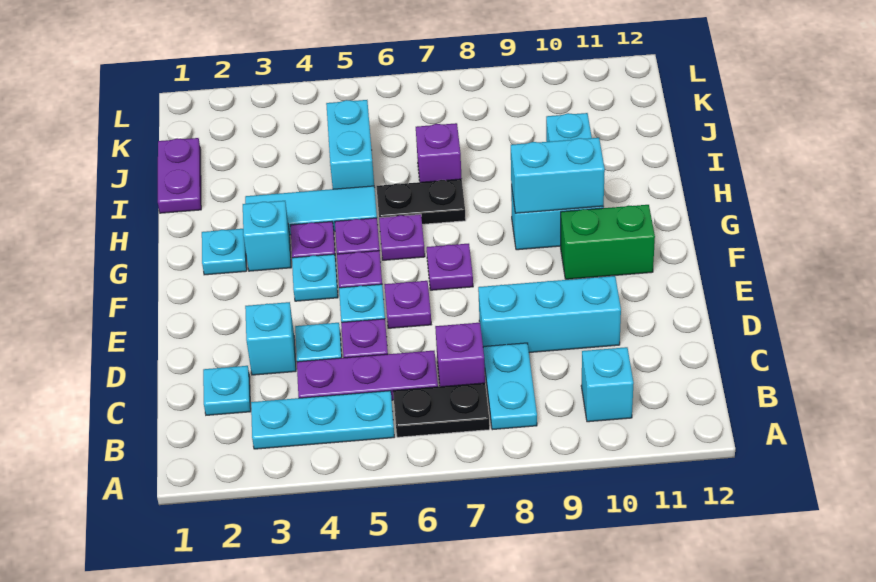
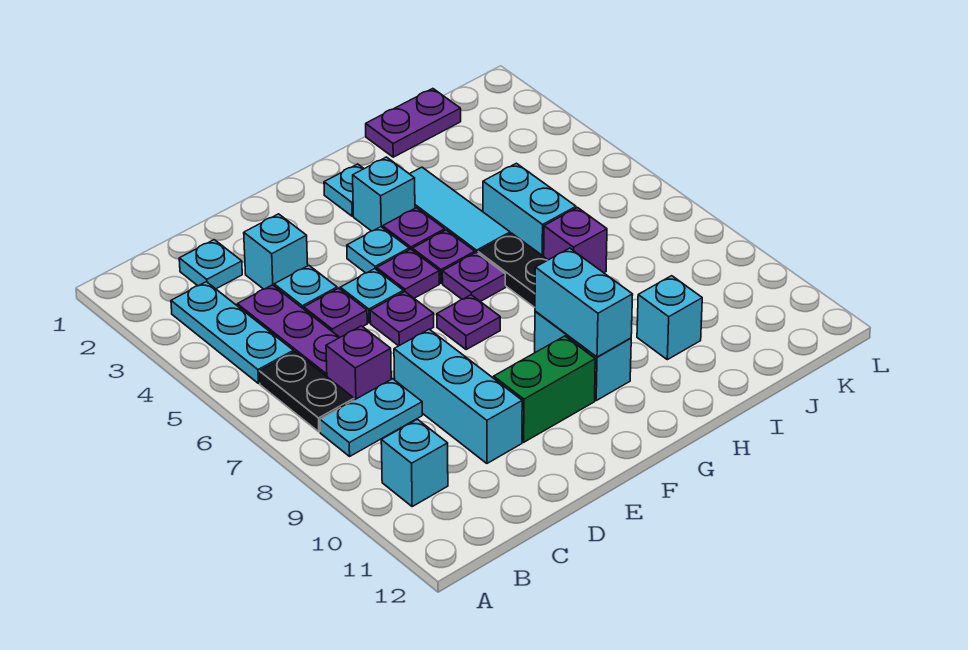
green 1x2 brick [561,205,655,279] -> green 1x2 brick turned to [494,336,595,442]
cyan 1x2 brick [326,100,374,189] -> cyan 1x2 brick turned to [483,163,576,256]

